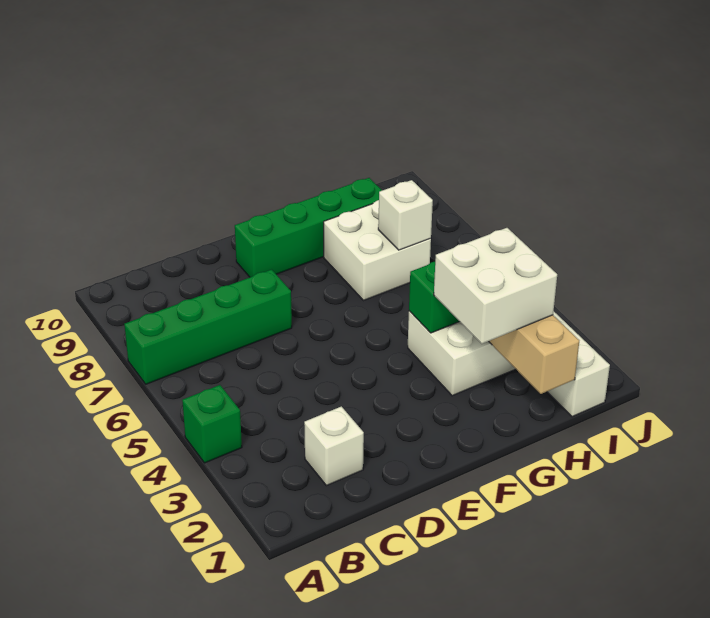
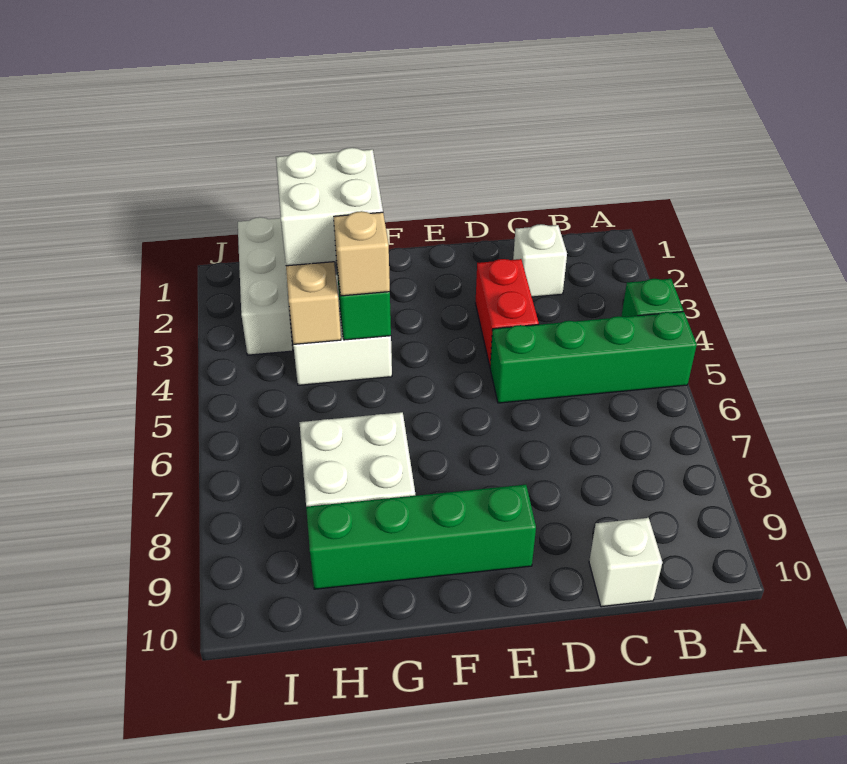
green 1x4 brick [124,269,292,384] -> green 1x4 brick moved to [490,312,697,403]
none -> red 1x2 brick [475,259,539,366]
none -> tan 1x1 brick [334,211,390,296]
white 1x1 brick [378,180,433,250] -> white 1x1 brick moved to [589,518,662,607]

